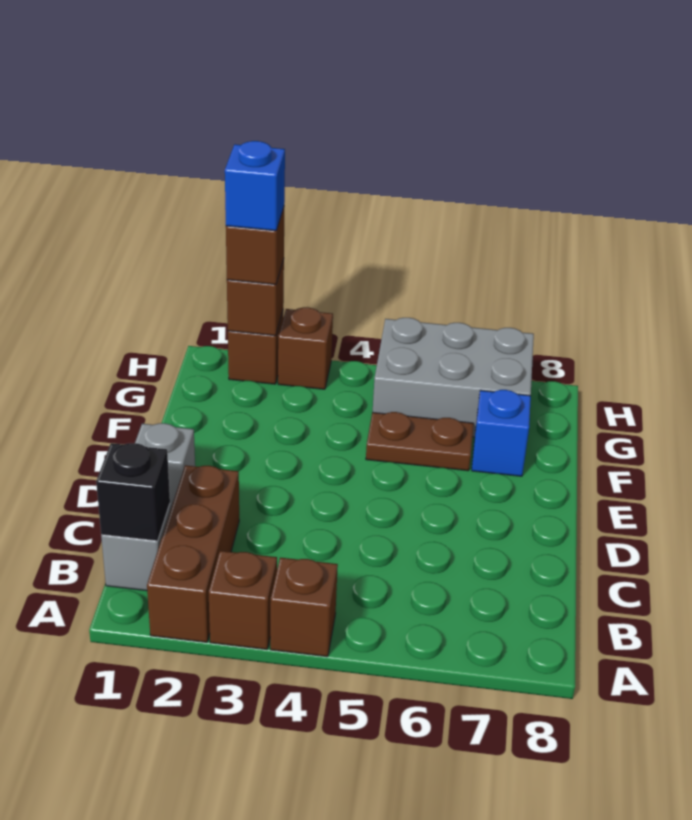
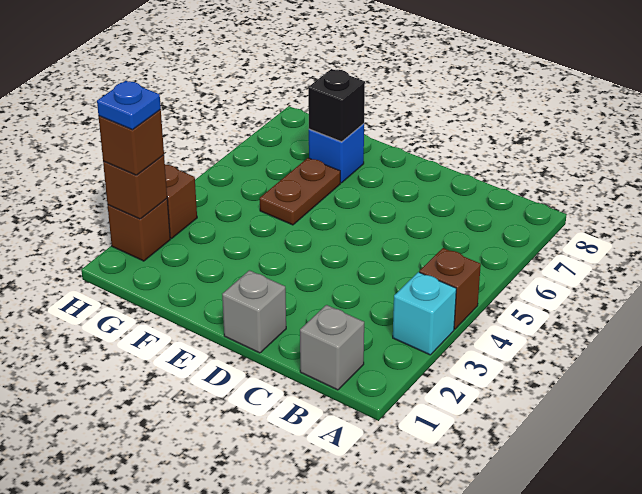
brown 1x3 brick [147,465,239,642] -> none
brown 1x1 brick [209,551,277,649] -> cyan 1x1 brick [393,272,456,355]
black 1x1 brick [96,443,170,541] -> black 1x1 brick moved to [308,69,365,142]
grey 2x3 brick [373,318,534,437] -> none
blue 1x1 brick [225,141,285,231] -> blue 1x1 plate [97,81,161,130]

